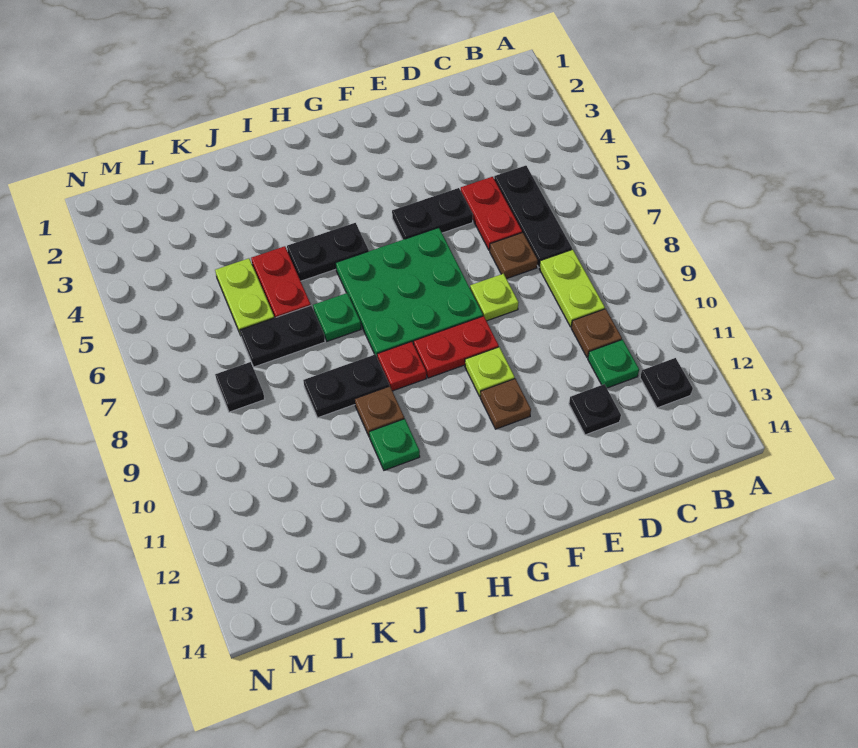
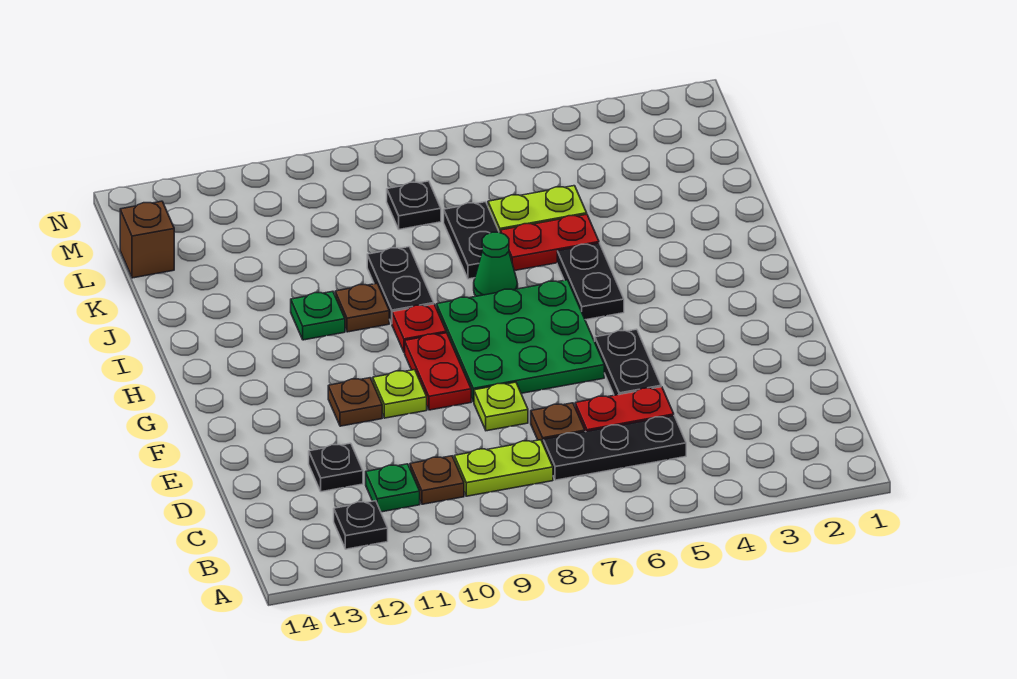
green 1x1 plate [313,293,361,341] -> green 1x1 cone [474,232,518,296]
none -> brown 1x1 brick [120,201,174,278]

